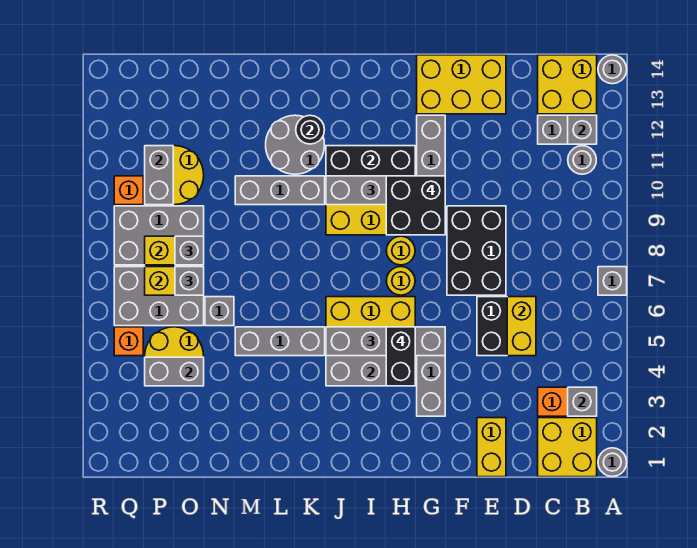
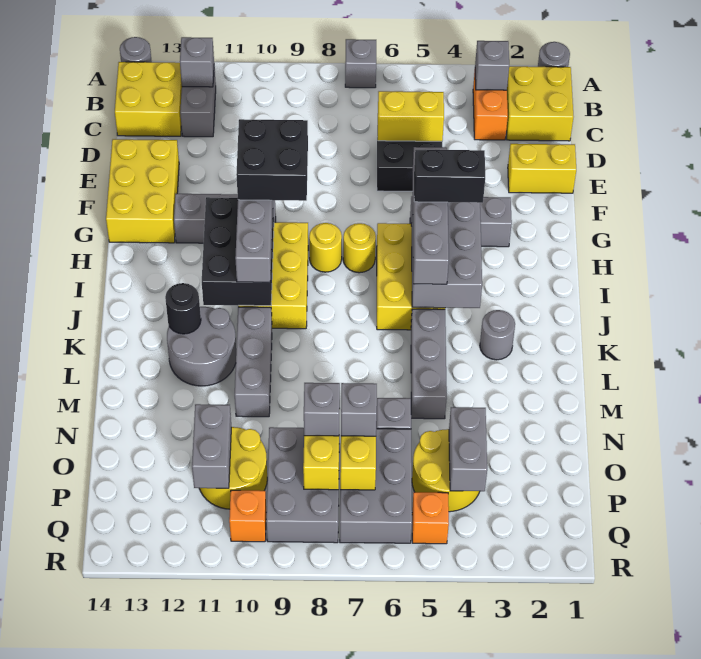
grey 1x1 round brick [568,146,596,174] -> grey 1x1 round brick moved to [480,310,515,360]
black 2x3 brick [447,206,506,295] -> none
grey 1x2 brick [145,146,173,205] -> grey 1x2 brick turned to [192,404,231,488]

